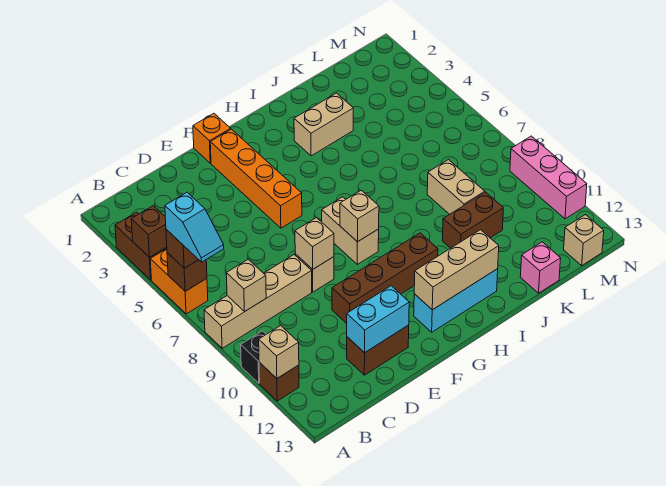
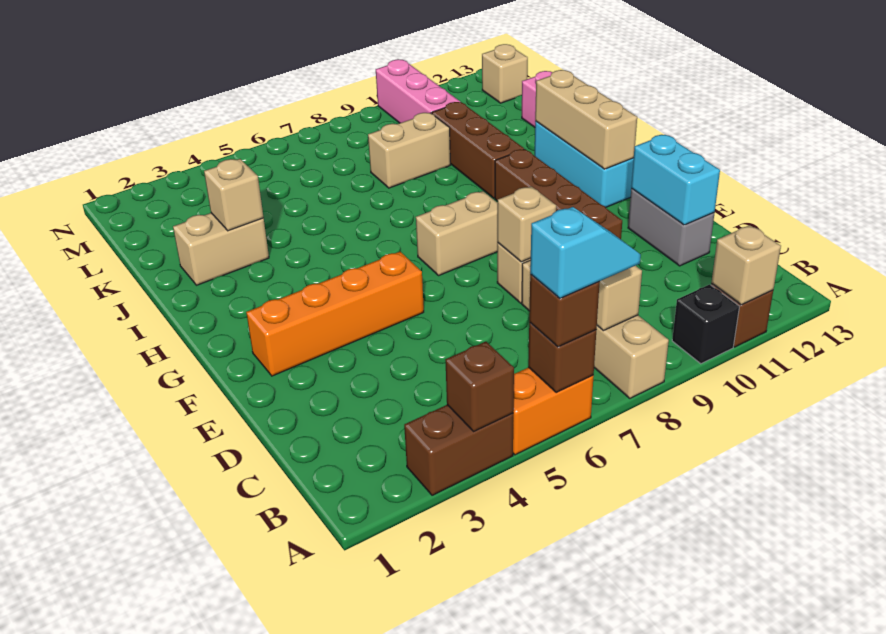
brown 1x2 brick [347,325,409,375] -> grey 1x2 brick [628,188,714,266]
orange 1x1 brick [193,113,231,163] -> none
tan 1x1 brick [340,190,379,242] -> tan 1x1 brick moved to [204,159,264,231]
tan 1x2 brick [294,93,353,156] -> tan 1x2 brick turned to [173,213,269,285]
brown 1x2 brick [442,192,503,248] -> brown 1x3 brick [432,102,524,198]
pink 1x3 brick [510,136,587,219] -> pink 1x3 brick turned to [376,59,460,123]

